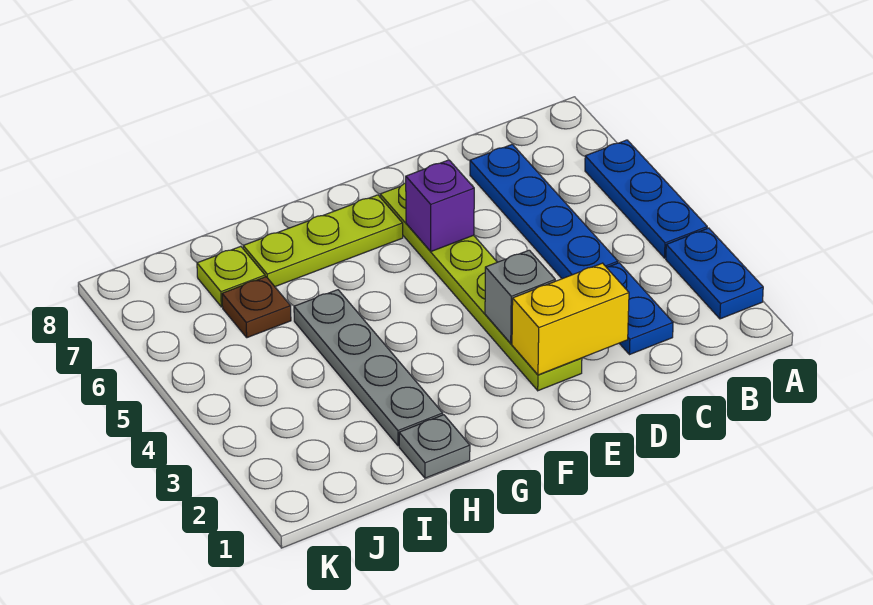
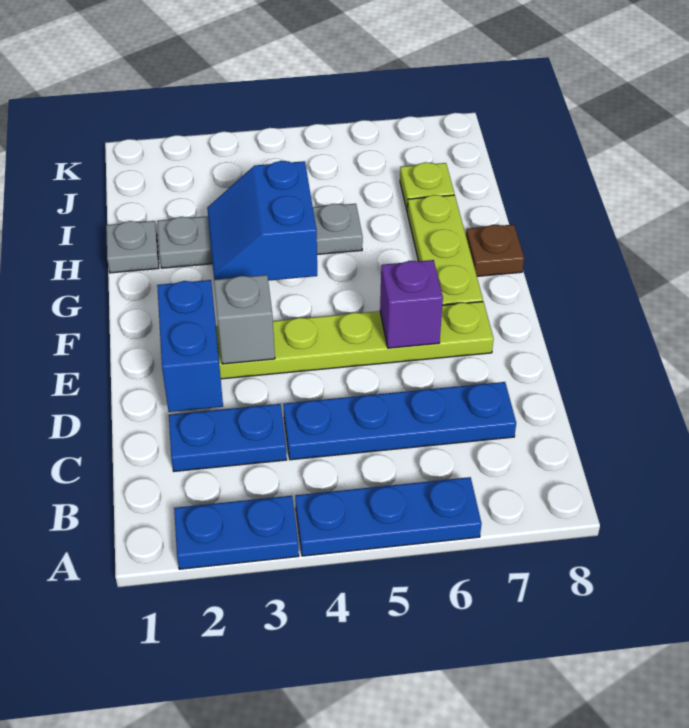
yellow 1x2 brick [512,263,629,375] -> blue 1x2 brick [157,280,223,412]
none -> blue 2x2 slope [207,161,317,281]
brown 1x1 plate [222,277,291,338] -> brown 1x1 plate moved to [466,224,524,276]

